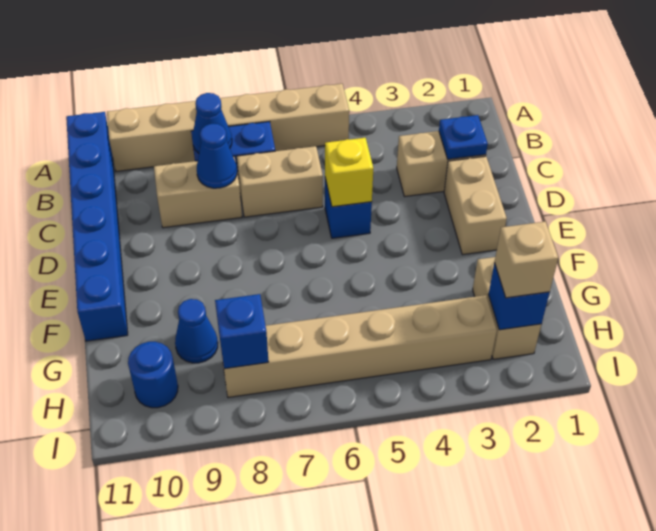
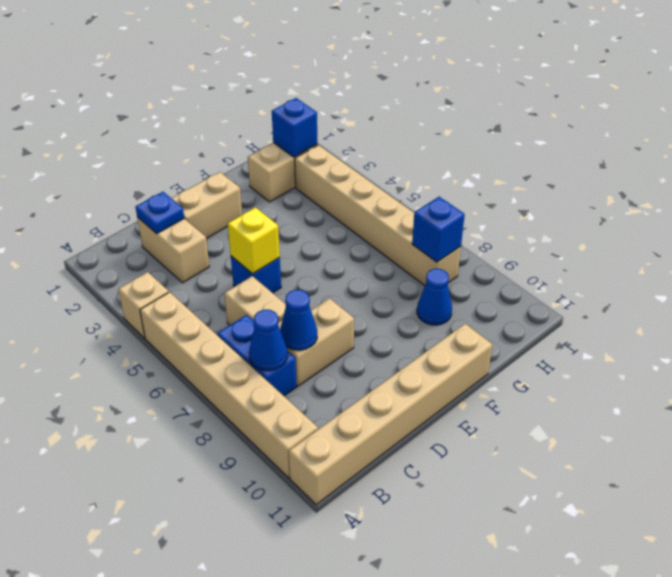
blue 1x6 brick [66,112,128,341] -> tan 1x6 brick [289,324,492,504]
tan 1x2 brick [154,156,242,228] -> tan 1x2 brick turned to [287,298,354,386]
tan 1x1 brick [495,222,558,298] -> tan 1x1 brick moved to [118,272,169,338]
blue 1x1 round brick [128,342,178,408] -> none

